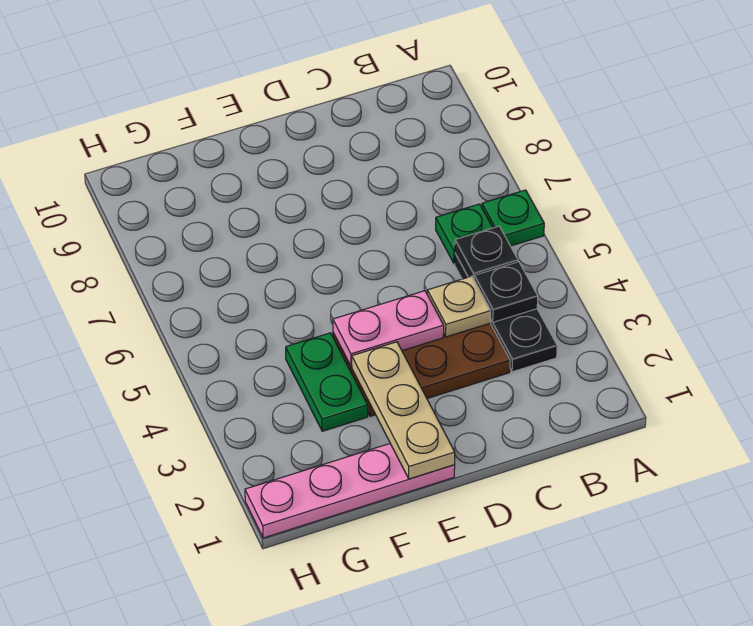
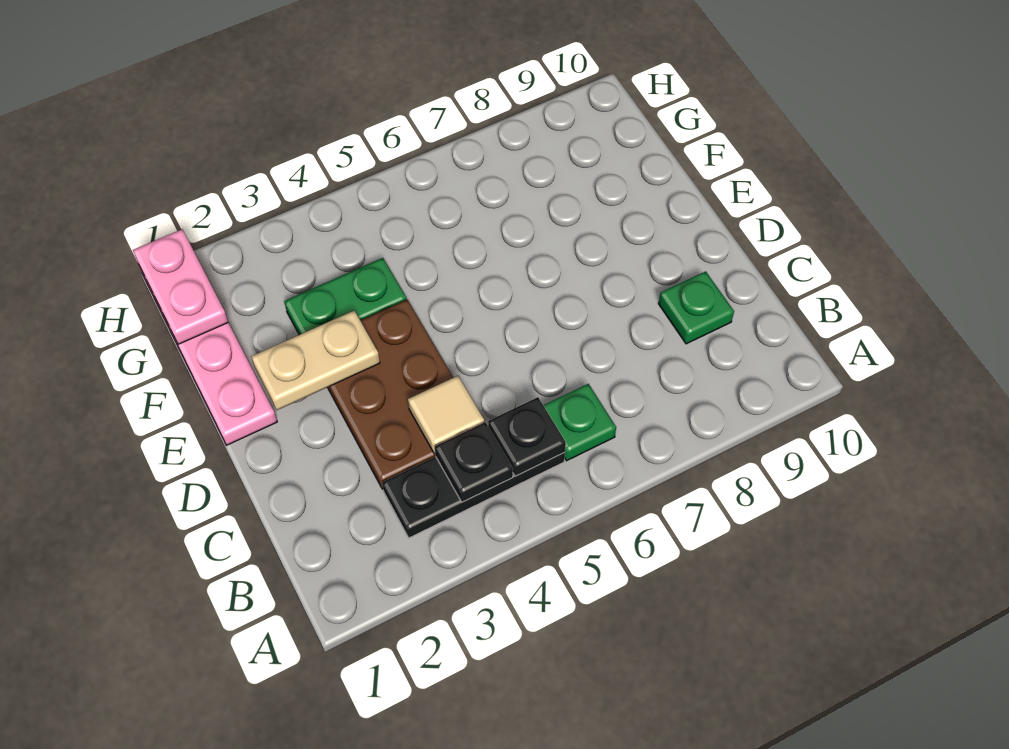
green 1x1 plate [482,190,544,246] -> green 1x1 plate moved to [658,271,734,344]
tan 1x1 plate [427,276,491,337] -> tan 1x1 tile [408,376,484,454]
pink 1x2 plate [333,291,444,366] -> pink 1x2 plate moved to [133,229,228,344]
tan 1x3 plate [352,342,455,479] -> tan 1x2 plate [251,311,380,410]

